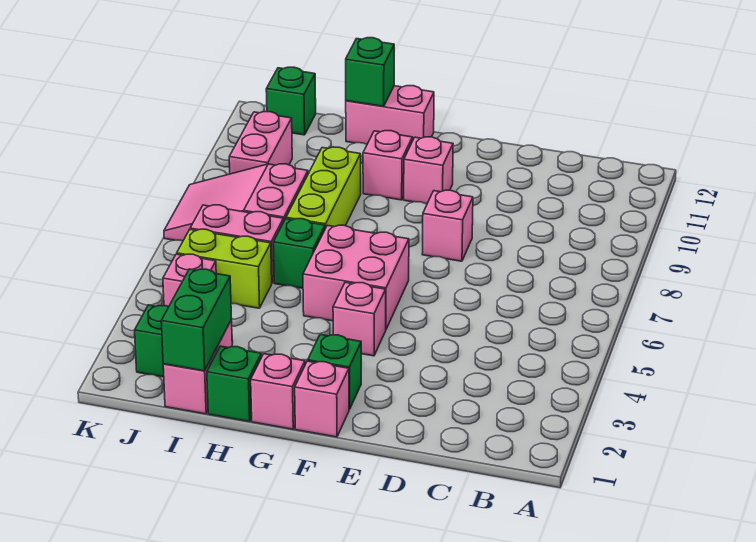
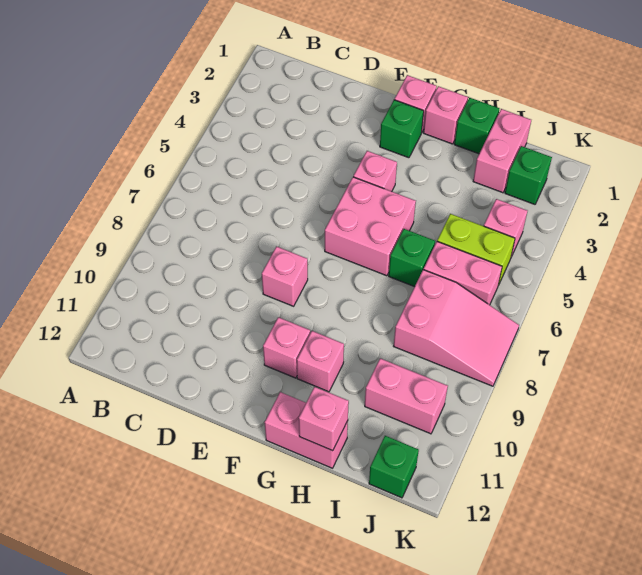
lime 1x3 brick [286,147,361,229] -> none
green 1x1 brick [346,38,394,106] -> pink 1x1 brick [299,387,349,451]
green 1x2 brick [161,269,232,371] -> none
pink 1x2 brick [229,112,292,174] -> pink 1x2 brick turned to [365,358,448,434]

